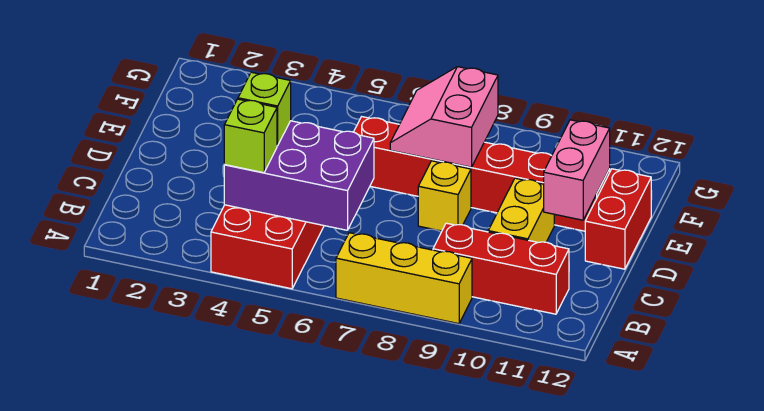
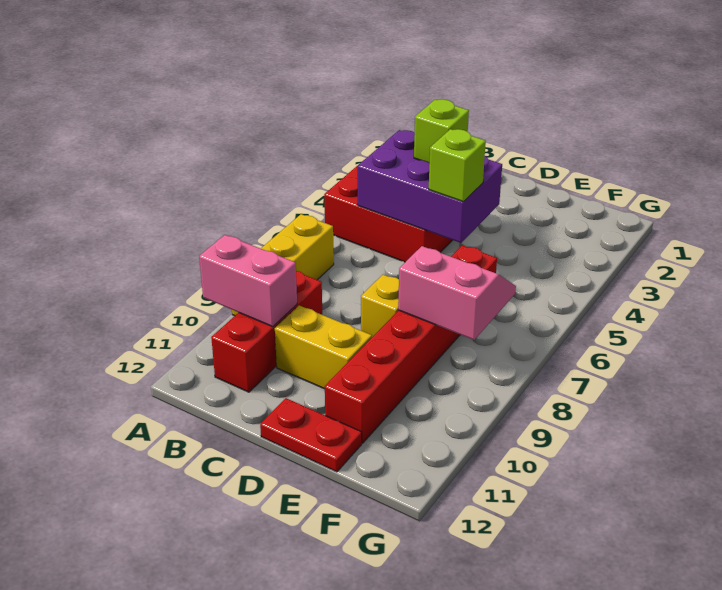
purple 2x3 brick [224,121,374,230] -> purple 2x3 brick turned to [358,130,502,243]
lime 1x1 brick [224,99,277,173] -> lime 1x1 brick moved to [429,129,486,202]
pink 1x2 brick [544,120,610,220] -> pink 1x2 brick moved to [199,235,297,327]
red 1x2 brick [585,169,651,269] -> red 1x2 plate [260,398,362,472]

